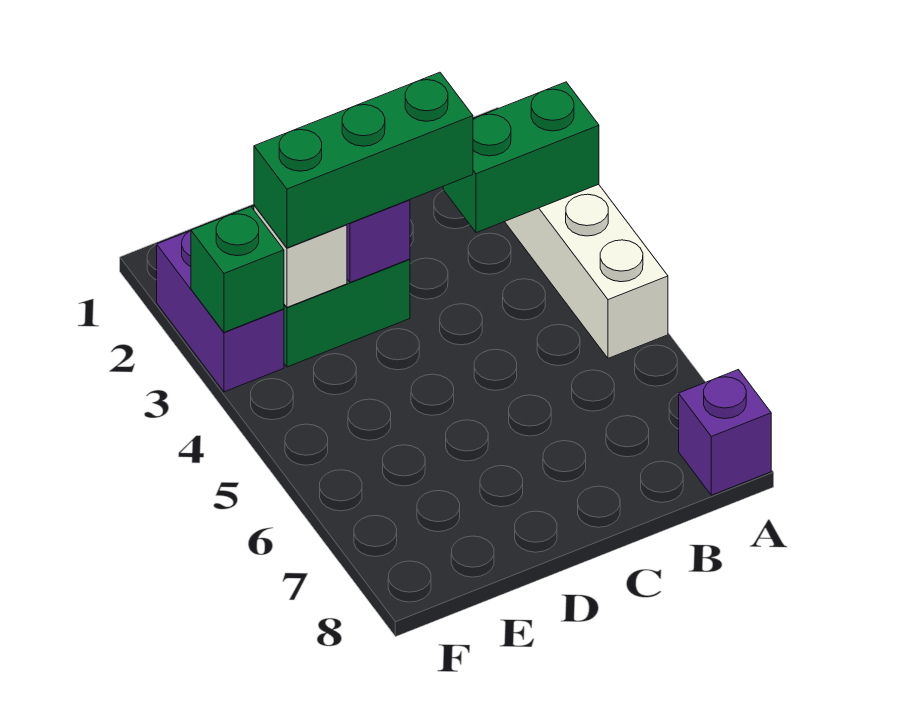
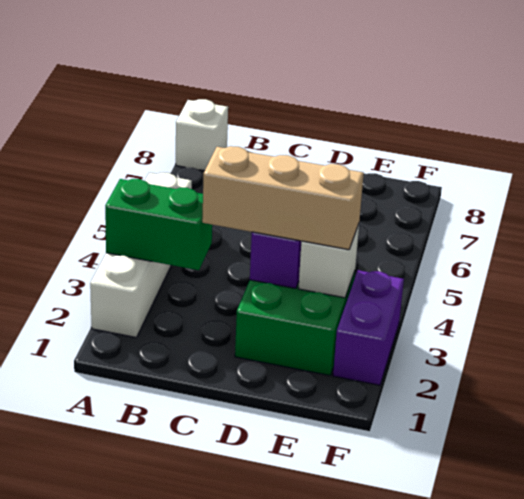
purple 1x1 brick [679,370,771,495] -> white 1x1 brick [176,99,228,171]
green 1x3 brick [254,72,473,248] -> tan 1x3 brick [202,146,364,250]
green 1x1 brick [191,207,284,332] -> none

